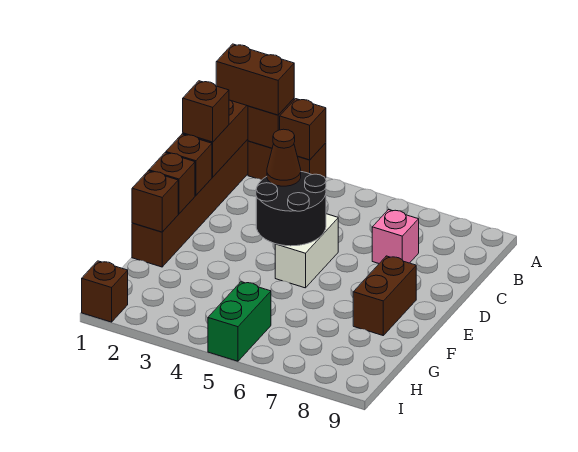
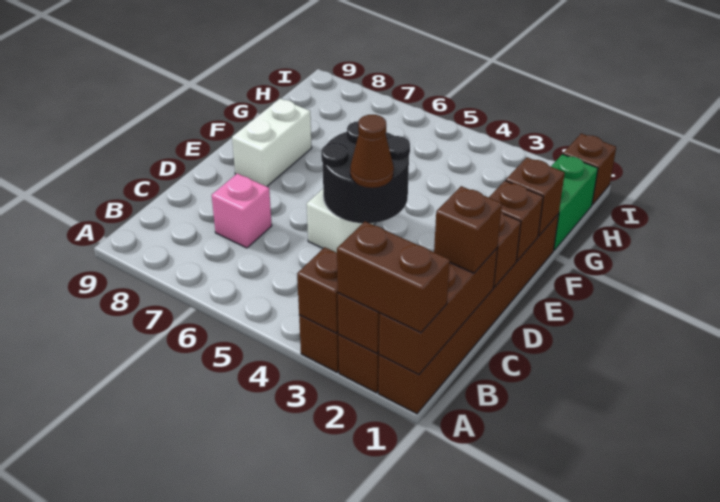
brown 1x2 brick [353,256,416,335] -> white 1x2 brick [232,99,312,187]
green 1x2 brick [208,282,271,361] -> green 1x2 brick moved to [551,154,598,250]

